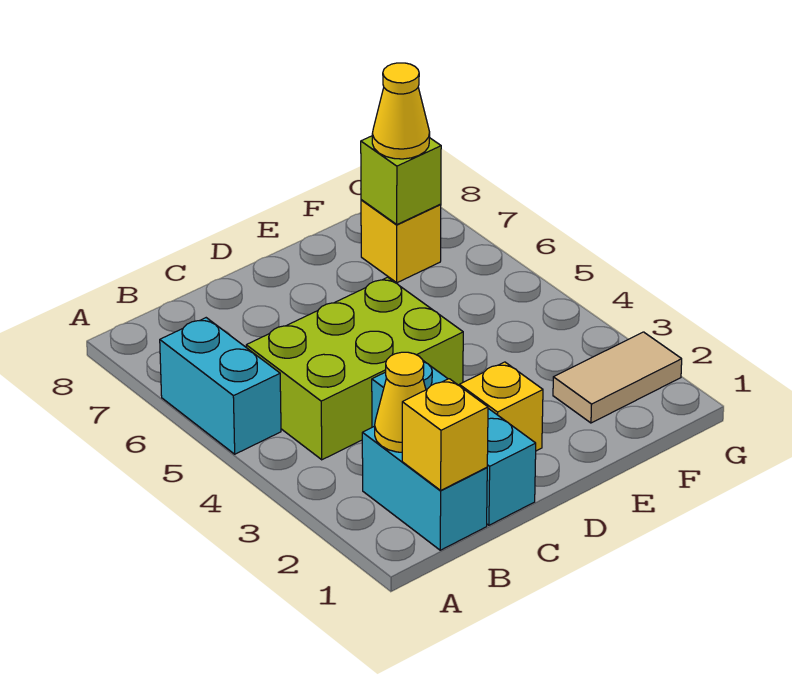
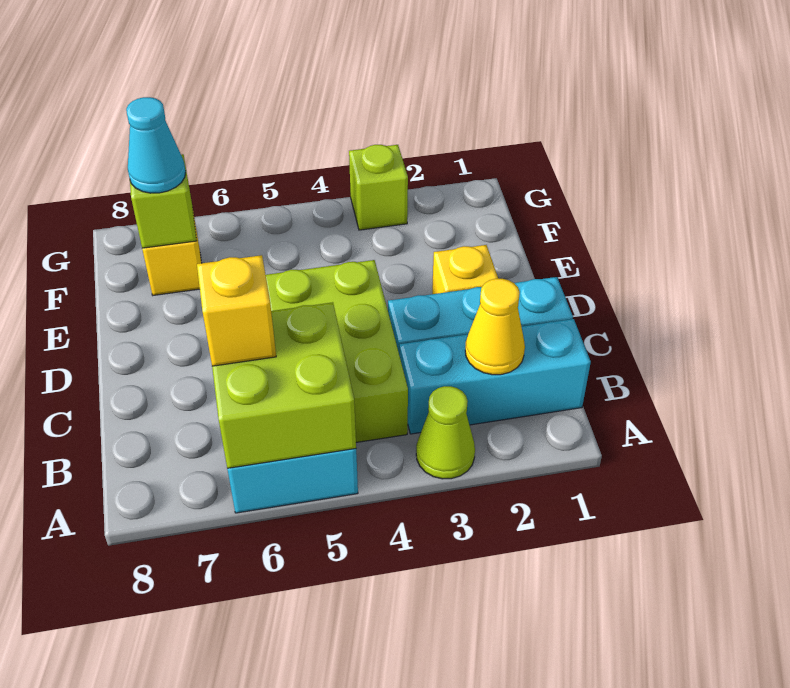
none -> lime 1x1 cone [416,386,475,479]
none -> lime 2x2 brick [212,302,356,468]
cyan 1x2 brick [362,426,487,550] -> cyan 1x3 brick [399,319,591,434]
yellow 1x1 brick [402,379,488,490] -> yellow 1x1 brick moved to [197,255,276,366]
tan 1x2 tile [553,332,682,423] -> none
yellow 1x1 cone [372,63,430,159] -> cyan 1x1 cone [126,97,186,193]
none -> lime 1x1 brick [349,145,408,230]

